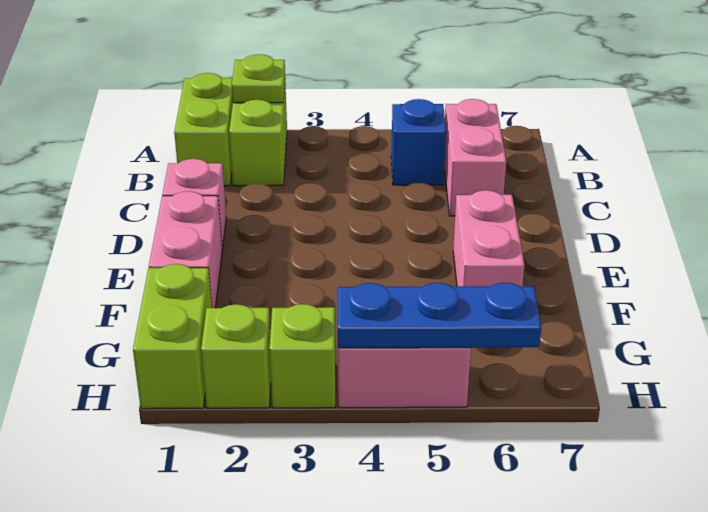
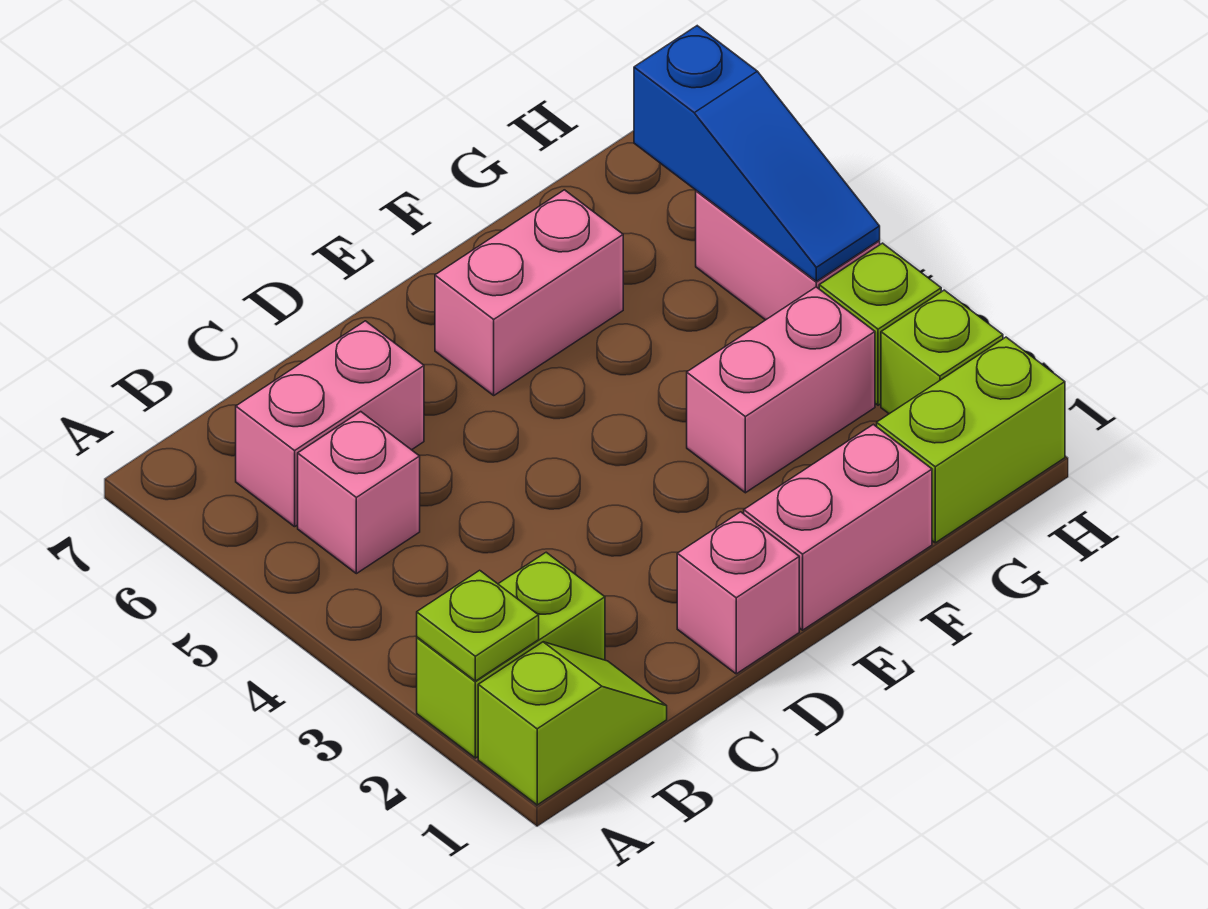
lime 1x2 brick [174,73,233,186] -> lime 1x2 slope [478,642,667,805]
blue 1x1 brick [391,99,446,185] -> pink 1x1 brick [298,412,420,574]
none -> pink 1x2 brick [687,287,875,493]
blue 1x3 plate [338,283,541,348] -> blue 1x3 slope [634,26,880,281]

